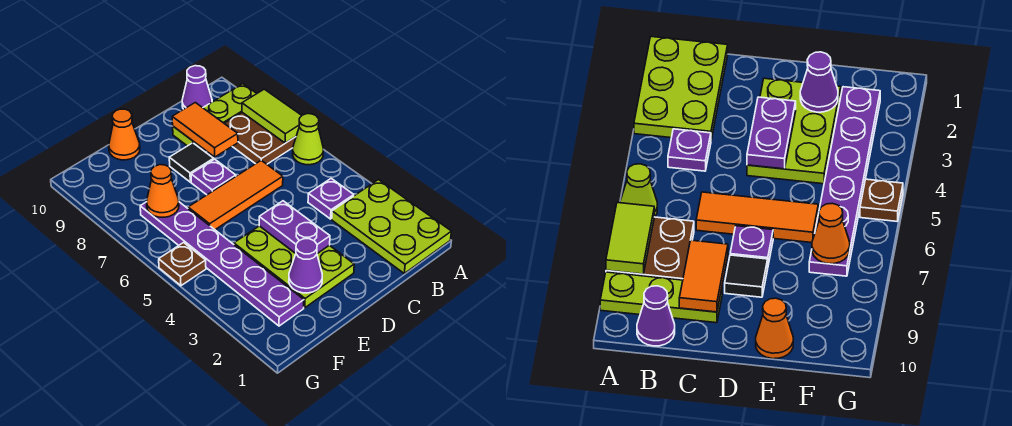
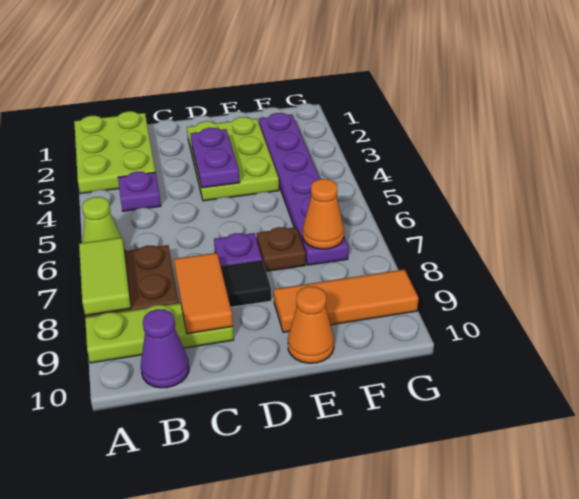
orange 1x3 tile [188,160,283,230] -> orange 1x3 tile moved to [274,269,419,332]
purple 1x1 cone [289,239,322,293] -> none
brown 1x1 plate [159,243,206,286] -> brown 1x1 plate moved to [257,227,306,271]

